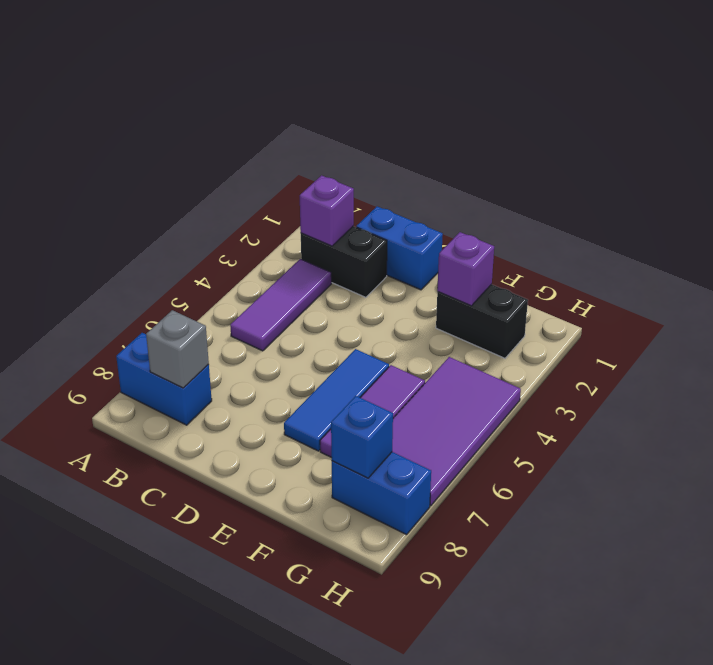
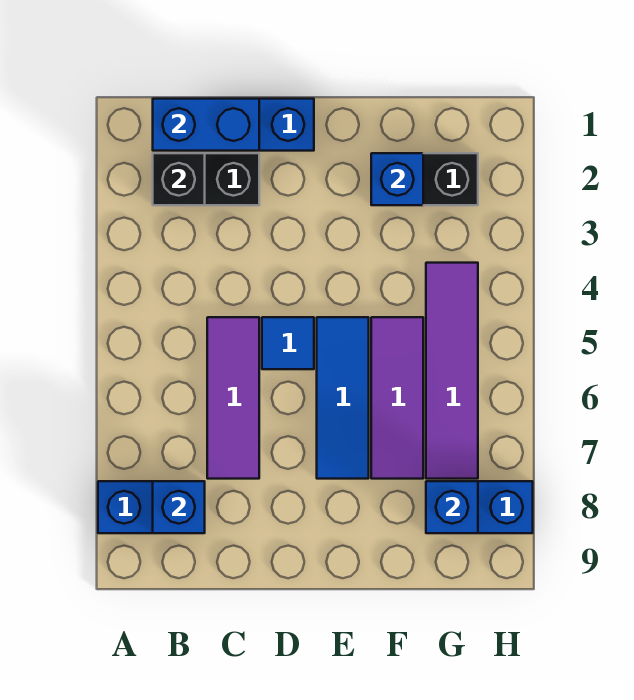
none -> blue 1x2 brick [153,99,259,151]
purple 1x1 brick [300,175,354,246] -> black 1x1 brick [153,153,205,205]
purple 1x3 tile [230,259,332,351] -> purple 1x3 tile moved to [207,317,259,479]
grey 1x1 brick [146,310,209,388] -> blue 1x1 brick [153,481,205,533]
none -> blue 1x1 tile [262,317,314,369]
purple 1x1 brick [437,232,494,306] -> blue 1x1 brick [371,153,423,205]
purple 2x4 tile [392,357,521,506] -> purple 1x4 tile [426,263,478,479]

